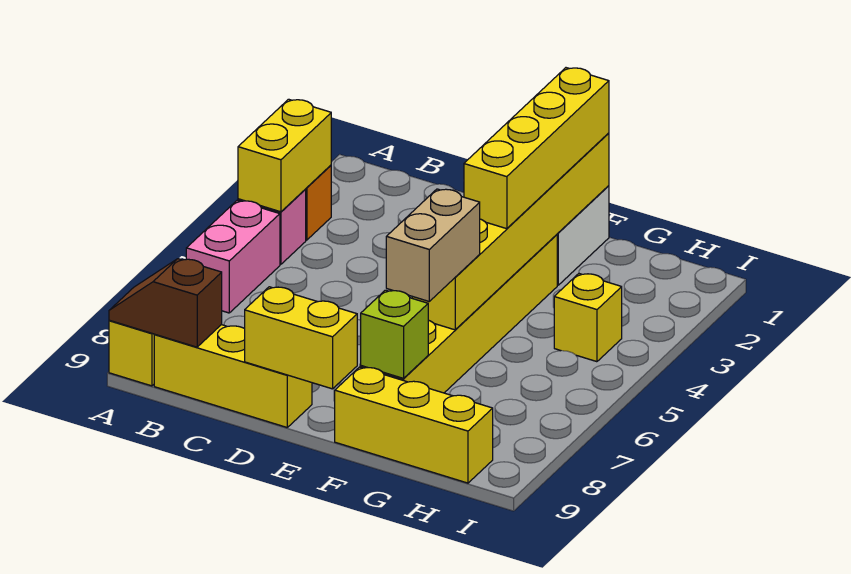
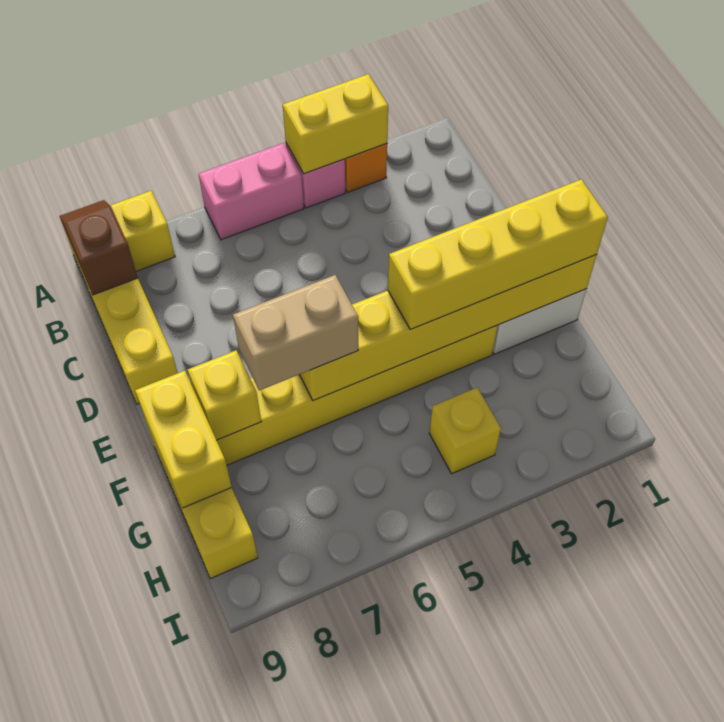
yellow 1x2 brick [245,287,357,389] -> yellow 1x2 brick moved to [135,371,232,508]
lime 1x1 brick [361,290,428,378] -> yellow 1x1 brick [188,350,261,440]

